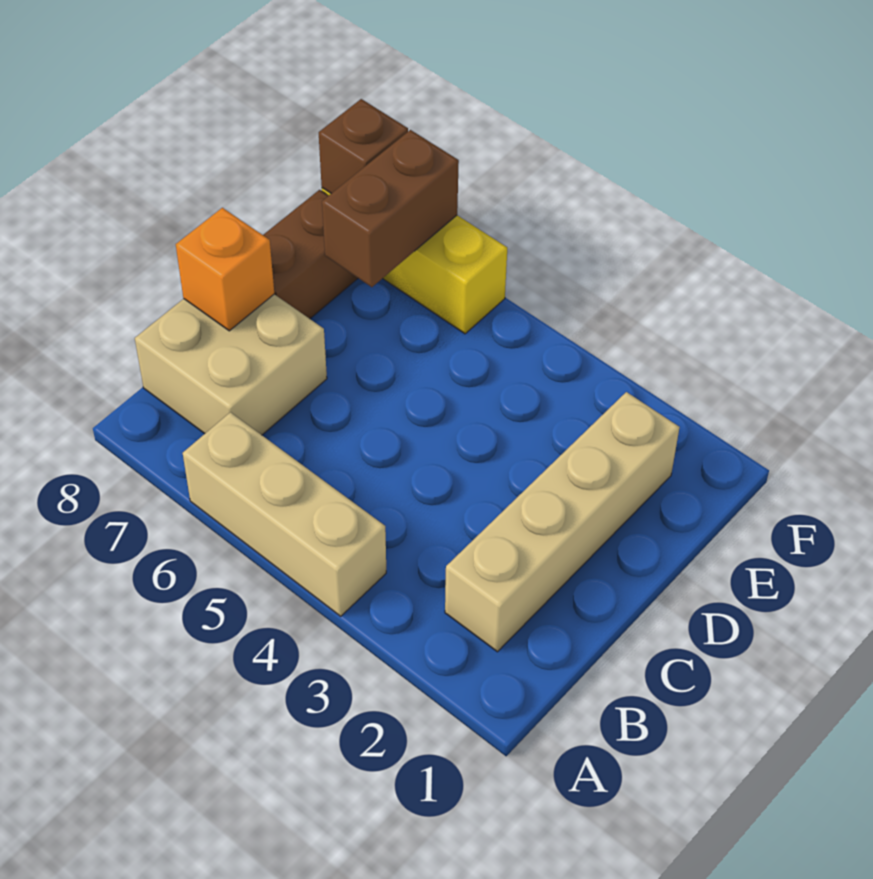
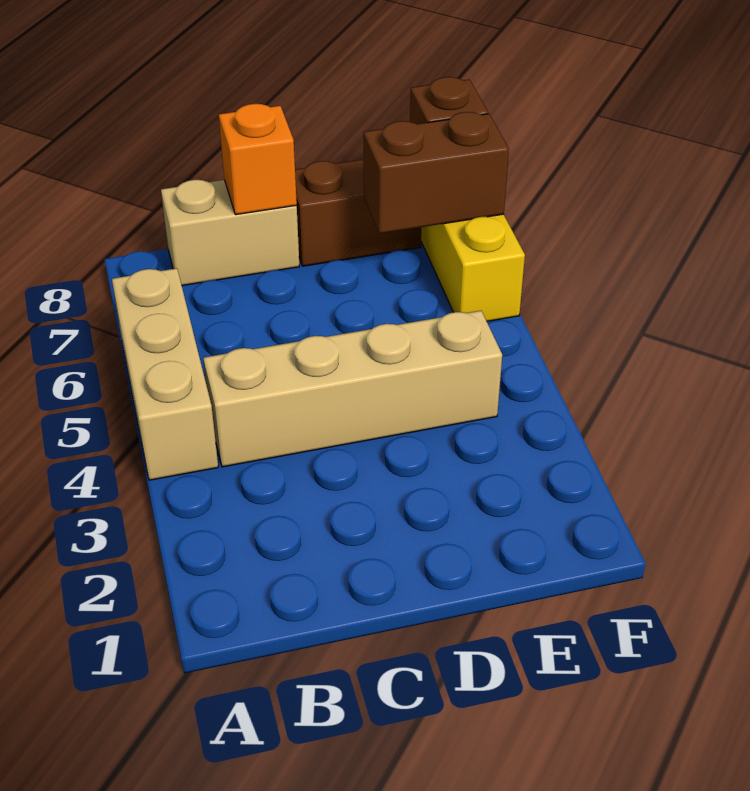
tan 1x4 brick [445,392,680,652] -> tan 1x4 brick moved to [203,311,502,467]
tan 2x2 brick [135,294,327,435] -> tan 1x2 brick [161,180,300,286]

